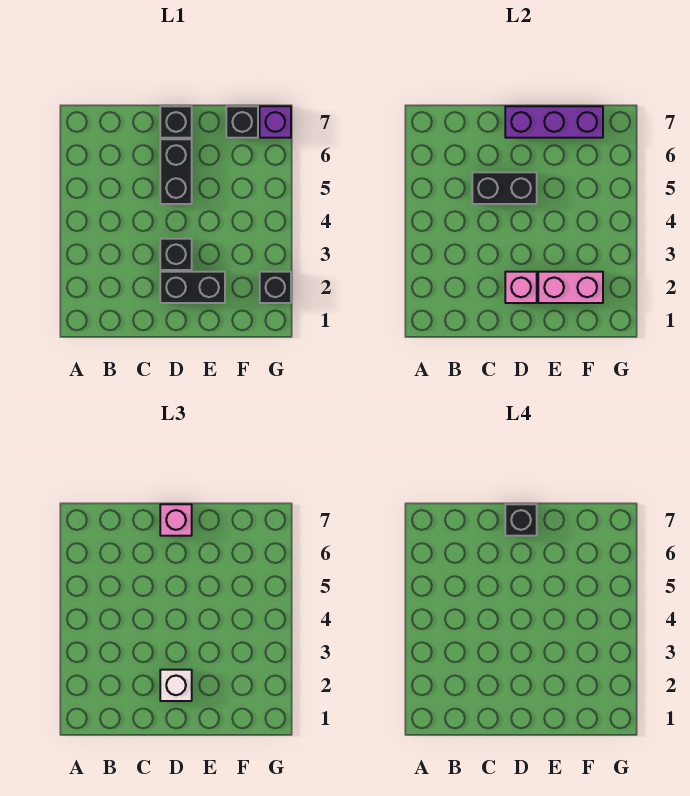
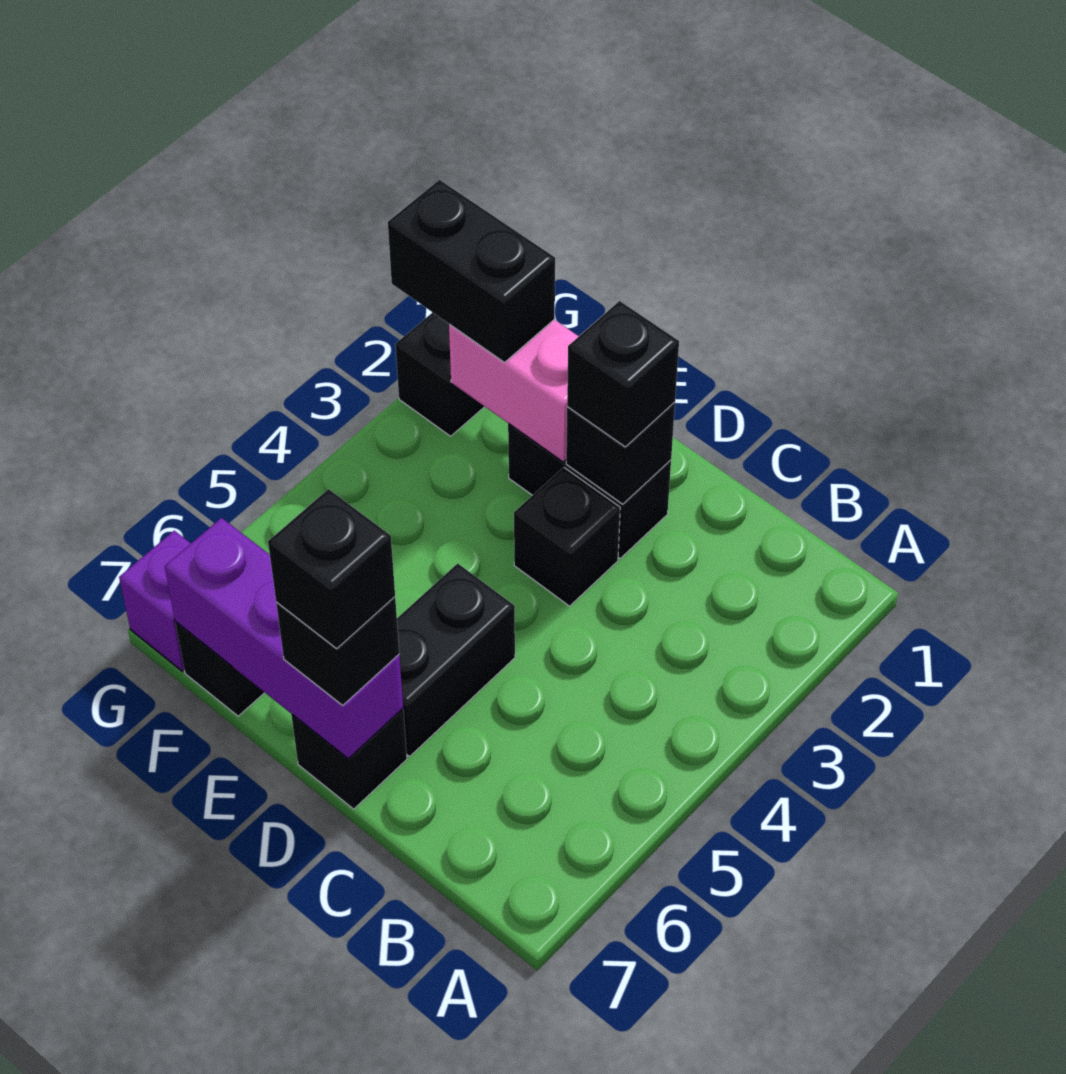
black 1x2 brick [472,172,537,204] -> black 1x2 brick moved to [388,180,555,362]
pink 1x1 brick [505,272,537,303] -> black 1x1 brick [566,402,675,504]
white 1x1 brick [160,670,192,701] -> black 1x1 brick [567,301,679,447]
pink 1x1 brick [160,504,192,536] -> black 1x1 brick [276,597,399,705]

